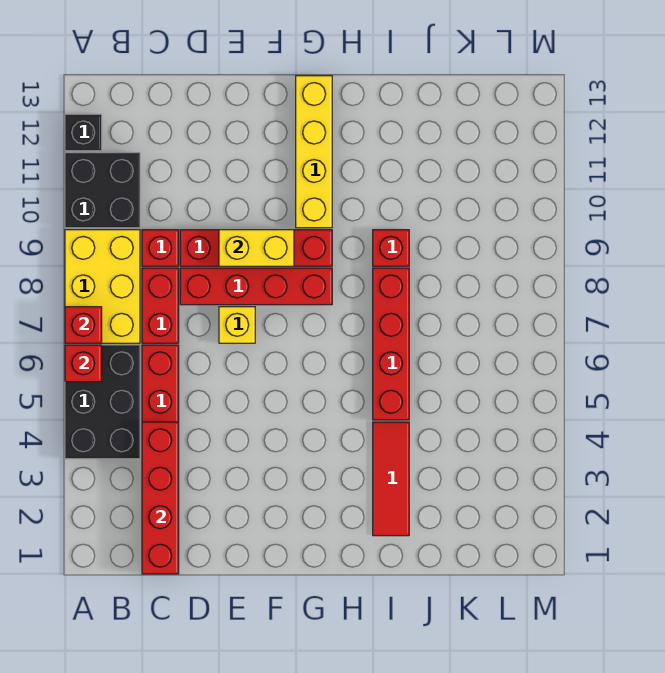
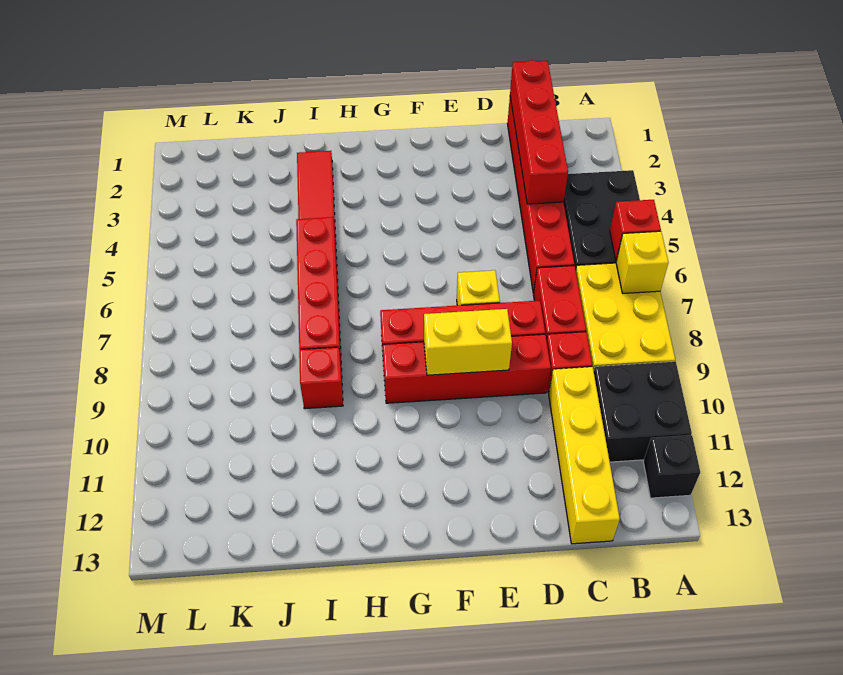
red 1x1 brick [65,307,102,343] -> yellow 1x1 brick [616,231,669,293]
yellow 1x4 brick [296,76,332,228] -> yellow 1x4 brick moved to [549,367,620,544]

